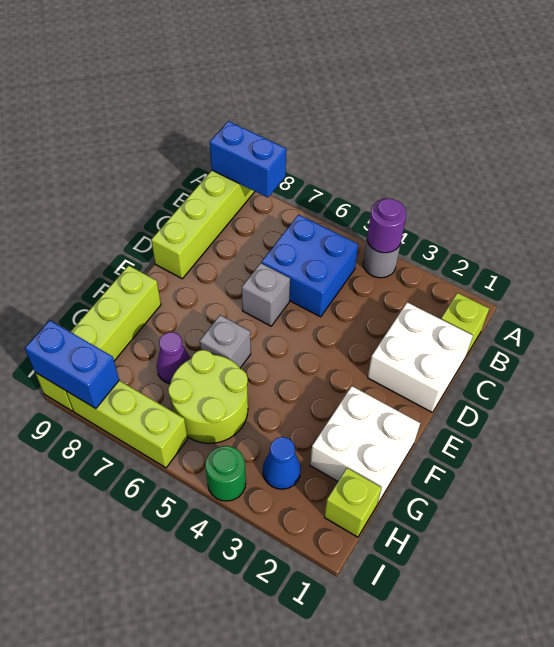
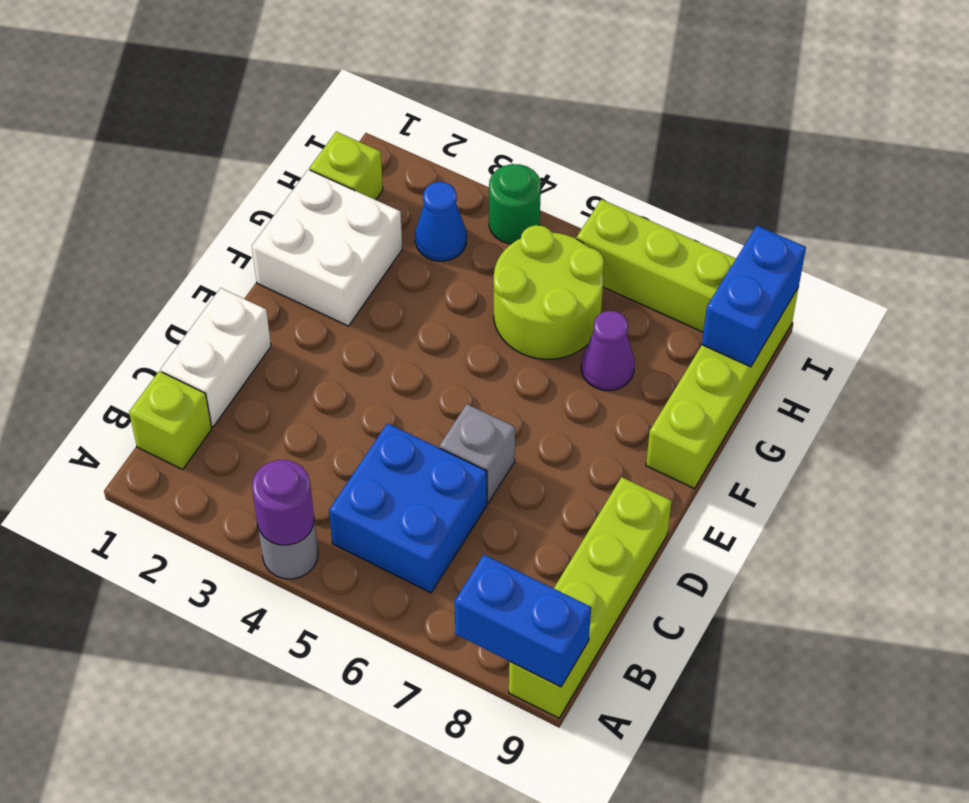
white 2x2 brick [368,302,473,413] -> white 1x2 brick [161,288,271,427]
grey 1x1 brick [200,315,251,368] -> none
blue 1x2 brick [25,320,119,408] -> blue 1x2 brick turned to [702,226,806,367]

